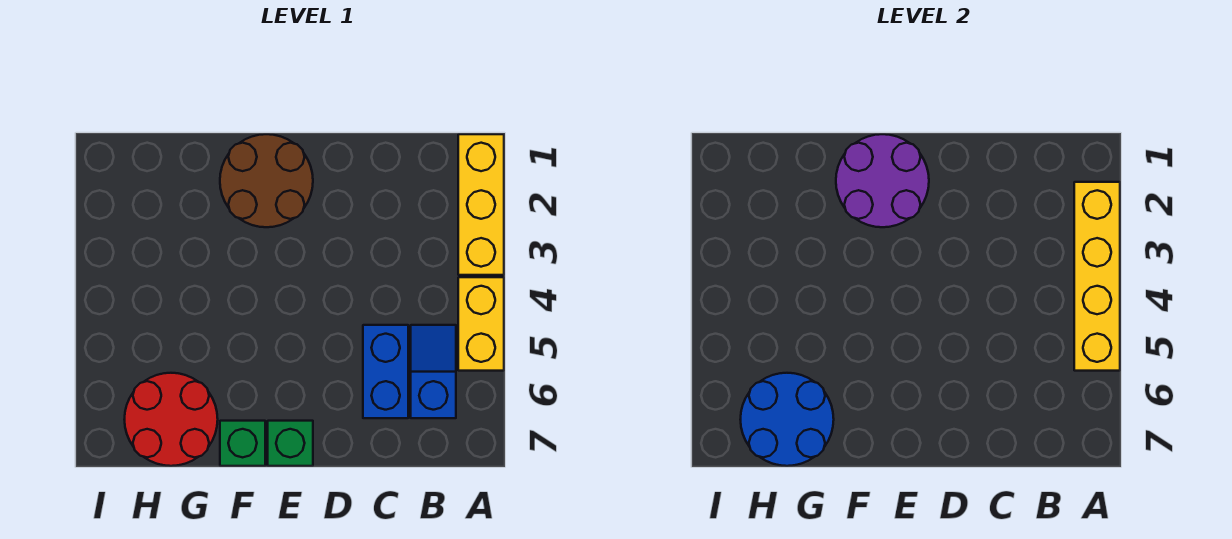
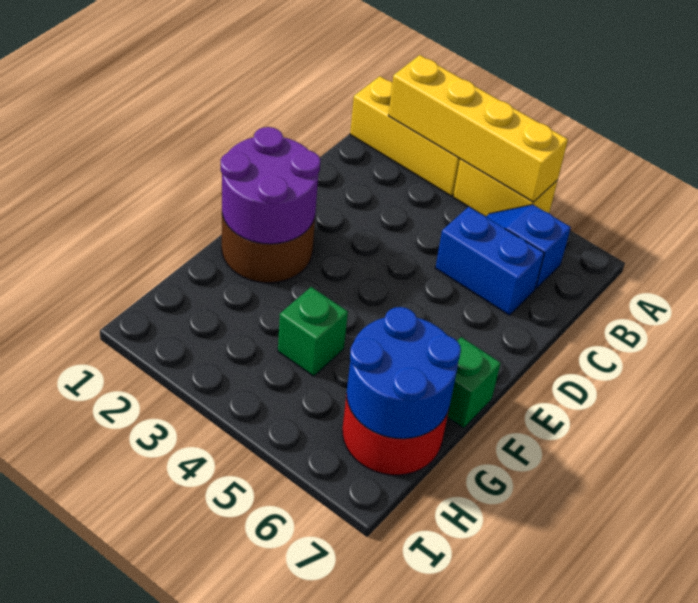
green 1x1 brick [268,421,313,466] -> green 1x1 brick moved to [278,287,348,376]

